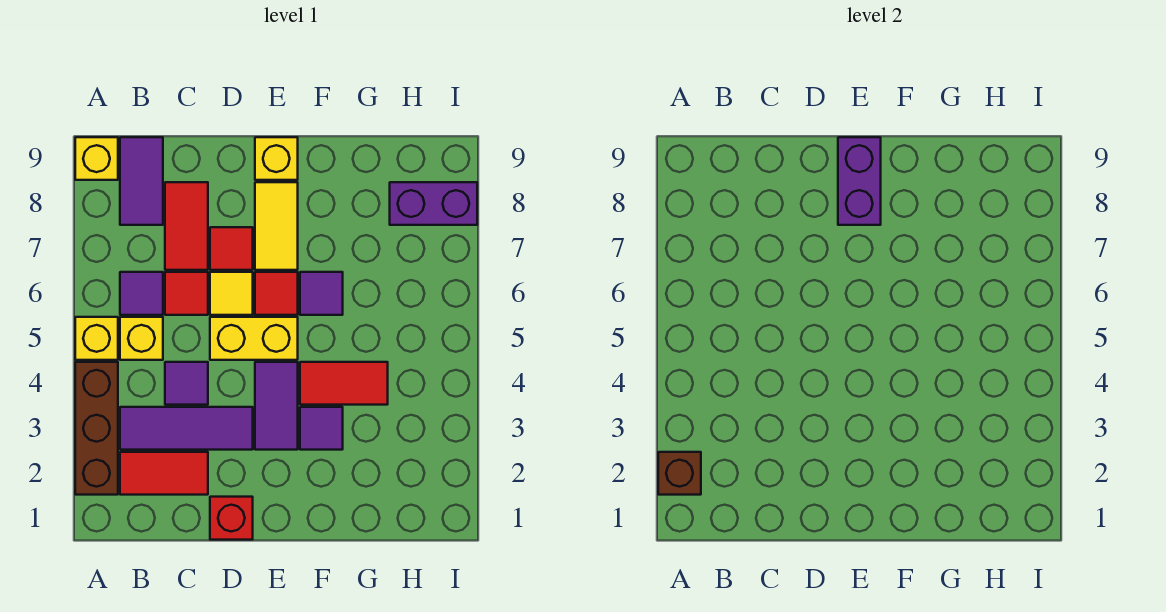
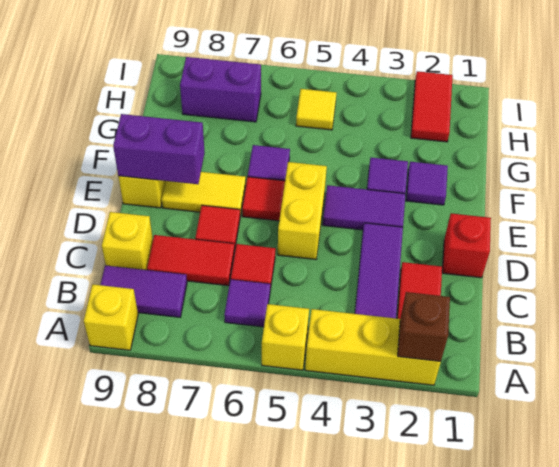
brown 1x3 brick [75,362,118,495] -> yellow 1x3 brick [305,309,441,385]
yellow 1x1 brick [120,317,163,360] -> yellow 1x1 brick moved to [102,212,153,270]
purple 1x1 tile [165,362,208,405] -> purple 1x1 tile moved to [406,162,448,205]
yellow 1x1 tile [210,272,253,315] -> yellow 1x1 tile moved to [296,89,336,130]
red 1x2 tile [300,362,388,405] -> red 1x2 tile moved to [411,71,453,142]
purple 1x2 brick [390,182,477,225] -> purple 1x2 brick turned to [180,57,261,122]

